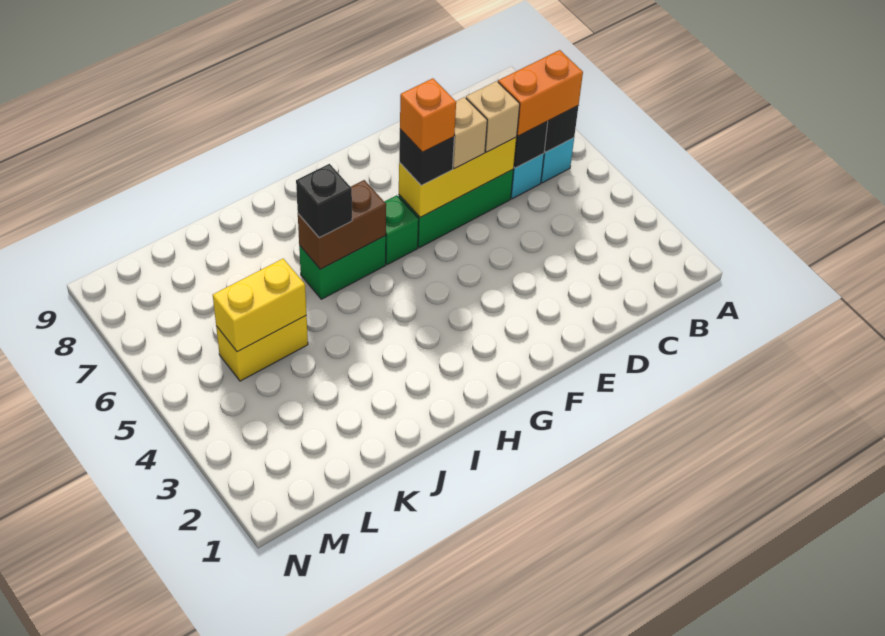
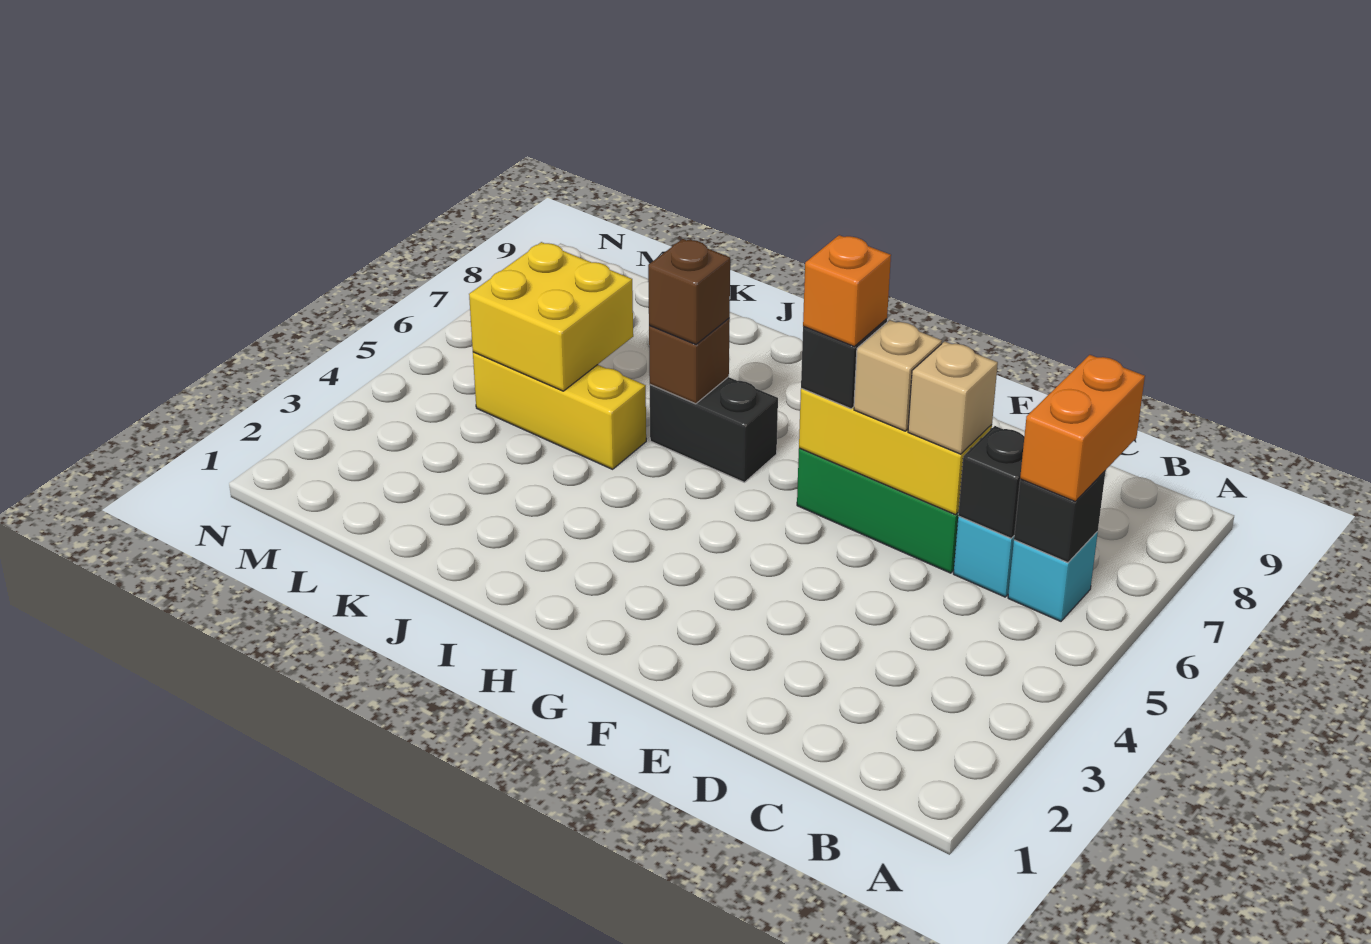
orange 1x2 brick [498,50,583,136] -> orange 1x2 brick turned to [1020,355,1145,502]
green 1x1 brick [384,195,419,265] -> none
green 1x2 brick [299,236,386,299] -> black 1x2 brick [650,377,778,482]
brown 1x2 brick [298,180,386,269] -> brown 1x1 brick [649,319,730,404]
black 1x1 brick [296,164,352,238] -> brown 1x1 brick [648,239,730,345]
yellow 1x2 brick [216,316,308,381] -> yellow 1x3 brick [473,352,646,469]
yellow 1x2 brick [213,259,307,352] -> yellow 2x2 brick [469,242,633,391]

